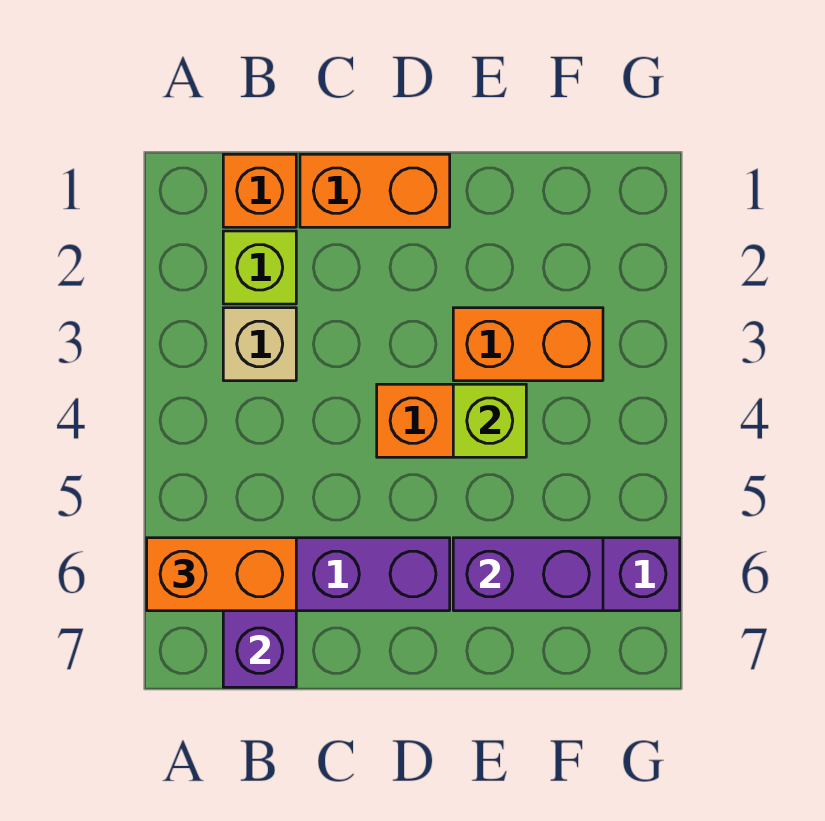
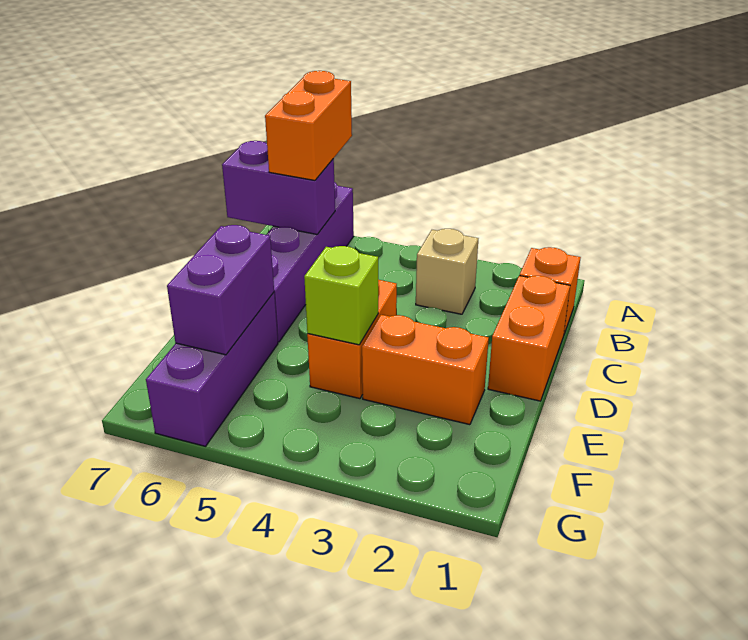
lime 1x1 brick [223,231,296,304] -> none
orange 1x2 brick [453,308,603,381] -> orange 1x2 brick turned to [362,315,489,425]

